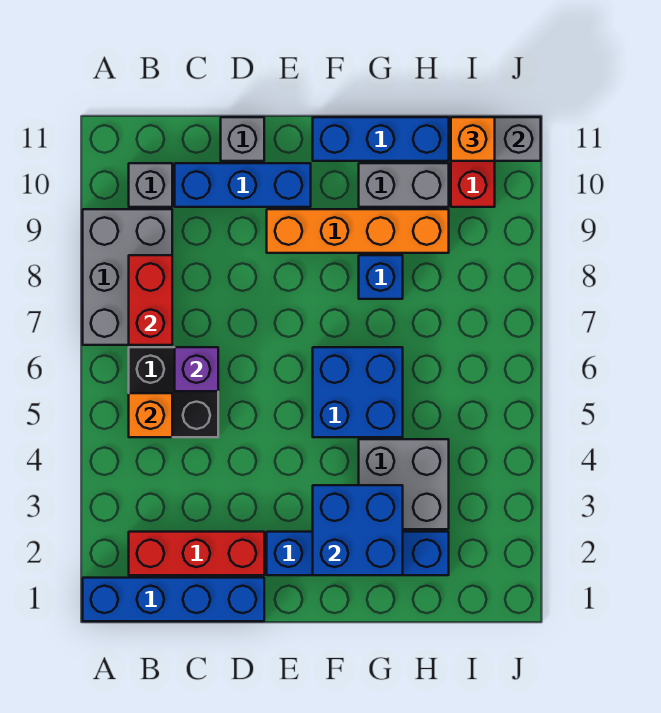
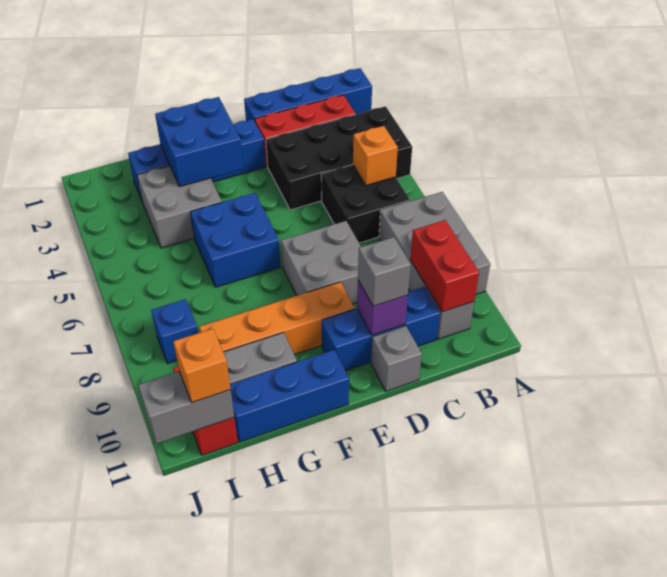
none -> black 2x4 brick [266,106,412,210]
red 1x2 brick [129,255,172,345] -> red 1x2 brick moved to [410,220,479,312]
purple 1x1 brick [175,347,218,391] -> purple 1x1 brick moved to [357,280,408,335]
none -> grey 2x2 brick [281,221,361,304]
none -> grey 1x1 brick [358,237,411,306]
blue 1x1 brick [359,255,403,299] -> blue 1x1 brick moved to [151,299,198,364]

